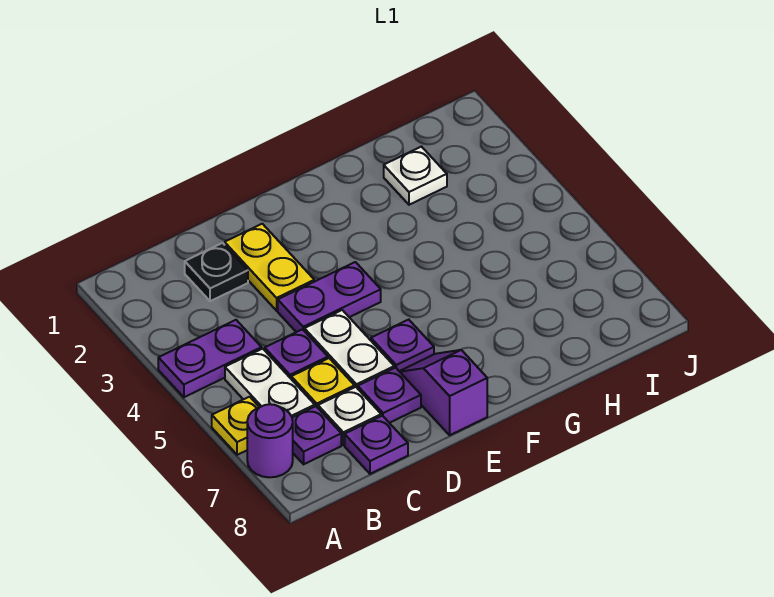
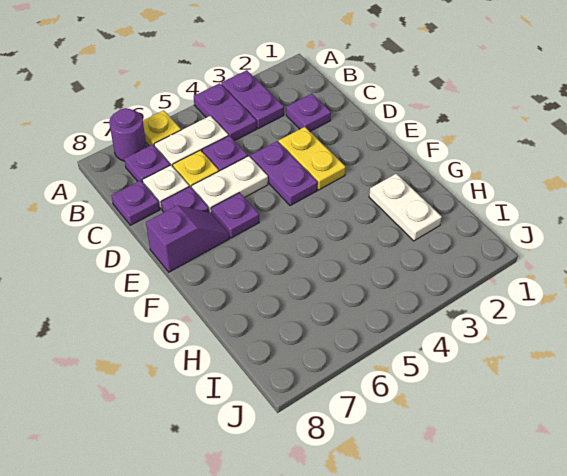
none -> purple 1x2 plate [221,70,284,129]
black 1x1 plate [185,243,248,301] -> purple 1x1 plate [286,94,331,131]
yellow 1x2 plate [225,224,314,311] -> yellow 1x2 plate turned to [278,127,346,190]
white 1x1 plate [384,147,447,205] -> white 1x2 plate [369,174,442,241]

